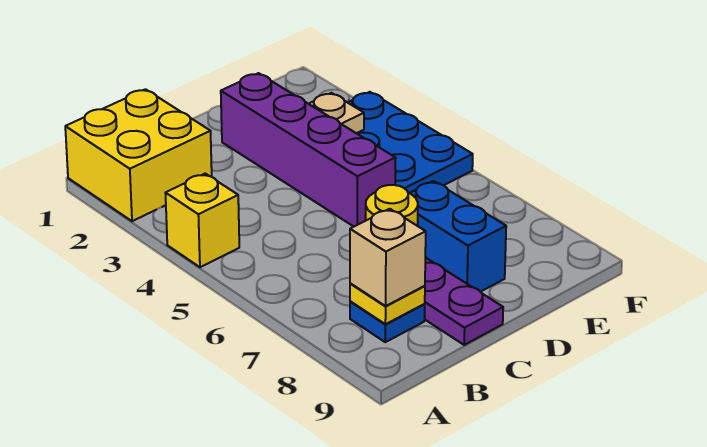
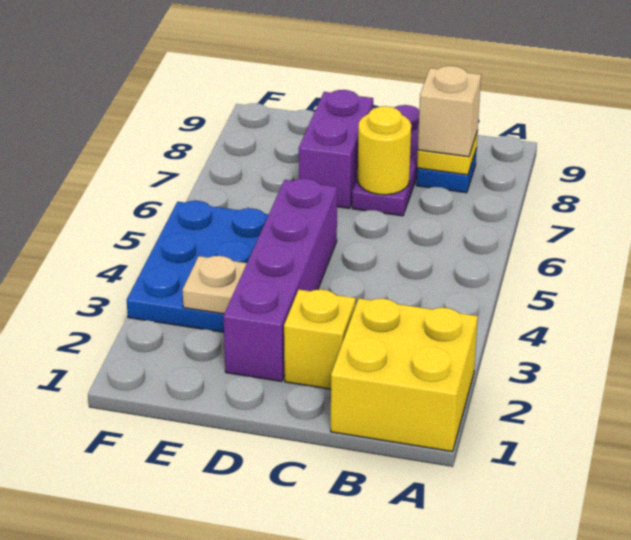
yellow 1x1 brick [166,174,239,267] -> yellow 1x1 brick moved to [284,289,356,389]
blue 1x2 brick [410,181,506,292] -> purple 1x2 brick [299,90,373,208]

